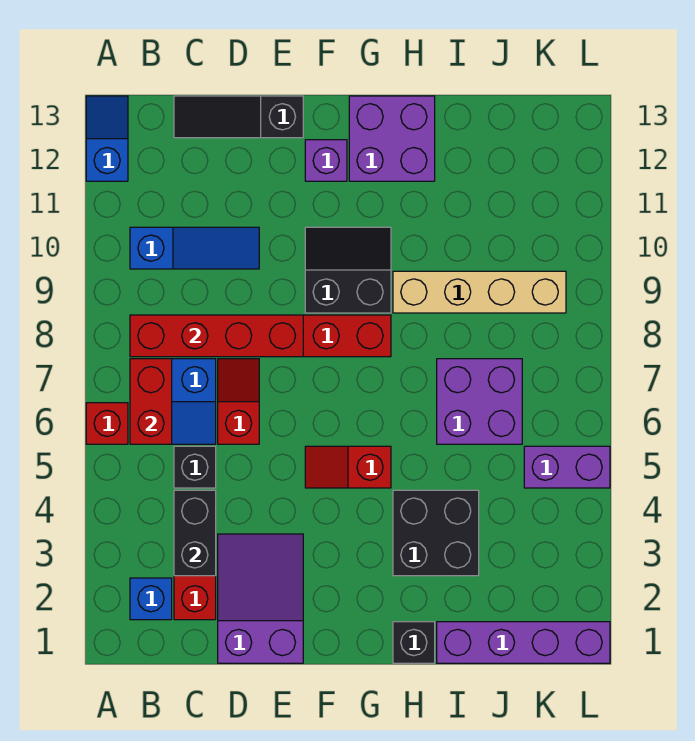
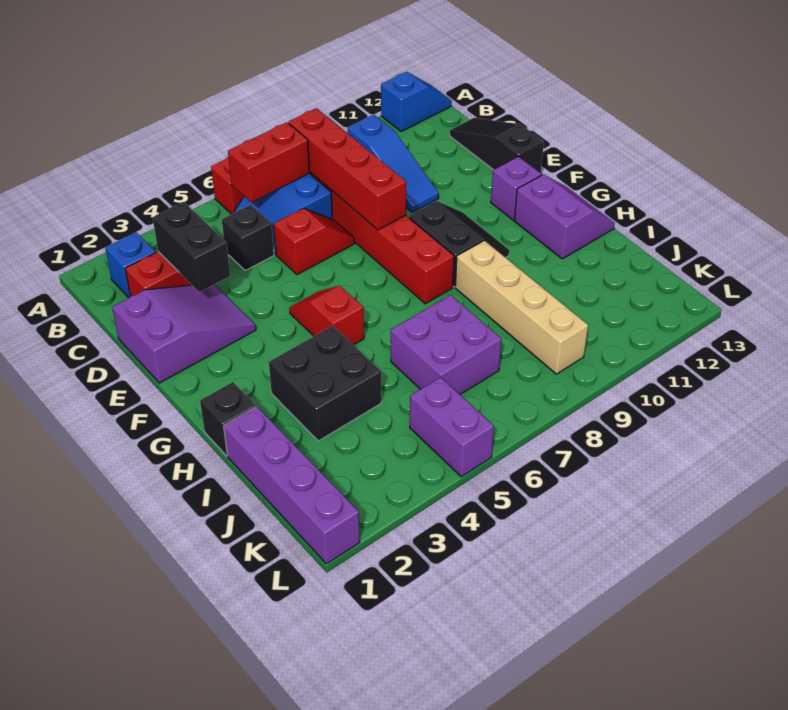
black 1x2 brick [174,490,216,576] -> black 1x2 brick turned to [153,202,230,292]
purple 2x2 brick [349,96,435,181] -> purple 2x2 slope [514,175,615,259]

